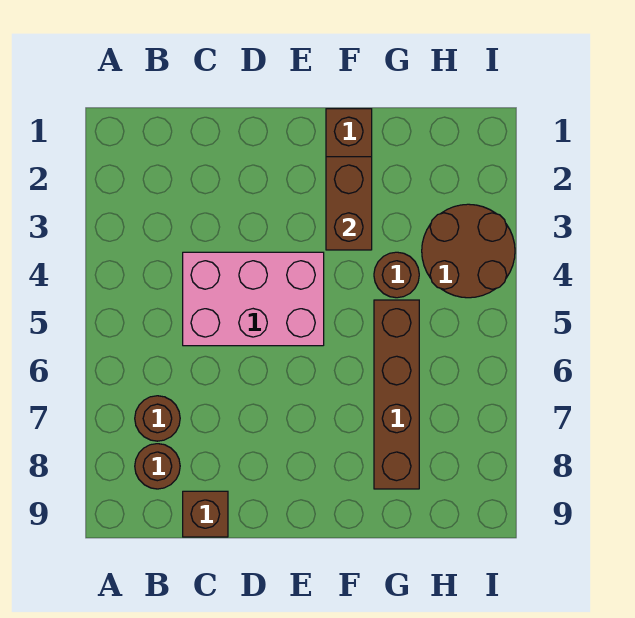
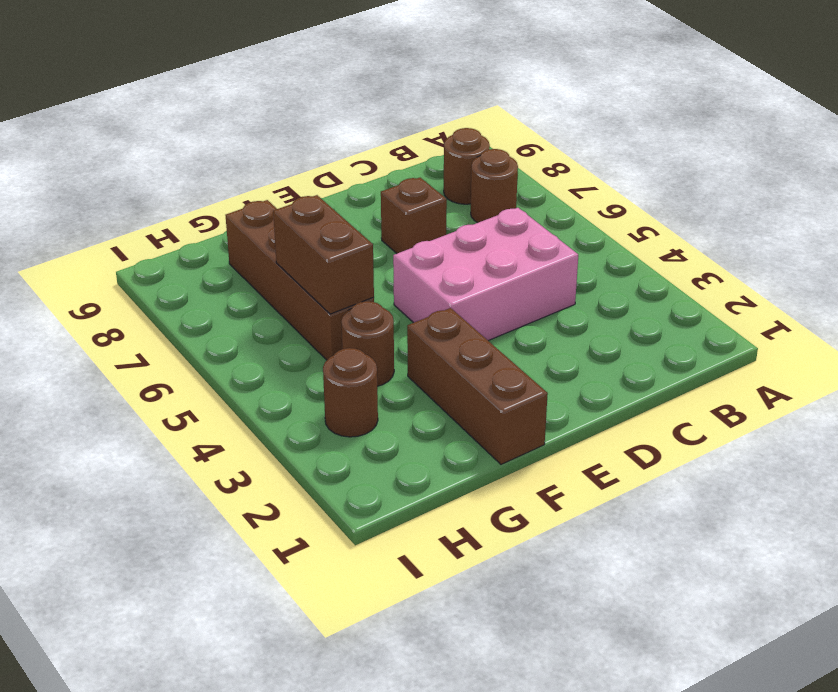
brown 1x1 brick [183,491,228,537] -> brown 1x1 brick moved to [381,178,447,253]
brown 1x2 brick [326,157,372,250] -> brown 1x2 brick moved to [273,195,374,314]
brown 2x2 round brick [422,204,515,298] -> brown 1x1 round brick [323,348,378,437]

